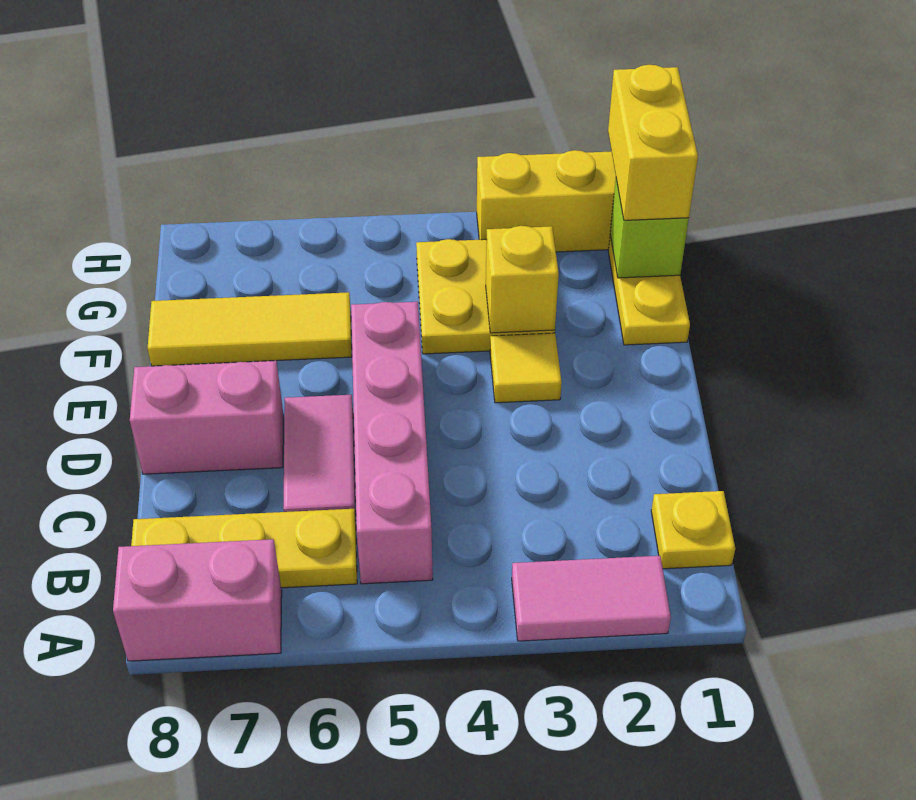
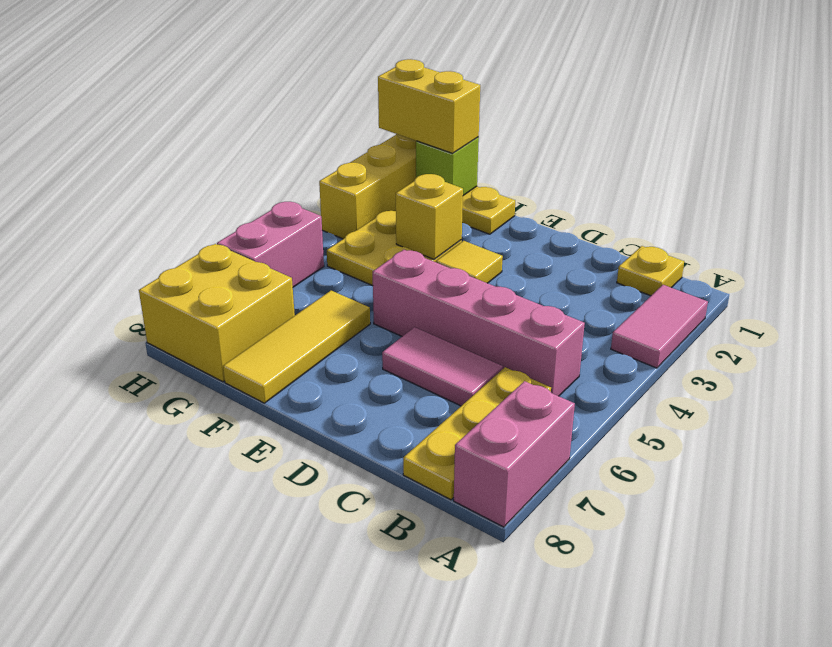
pink 1x2 brick [130,361,283,474] -> pink 1x2 brick moved to [217,202,324,287]
none -> yellow 2x2 brick [139,244,295,382]

